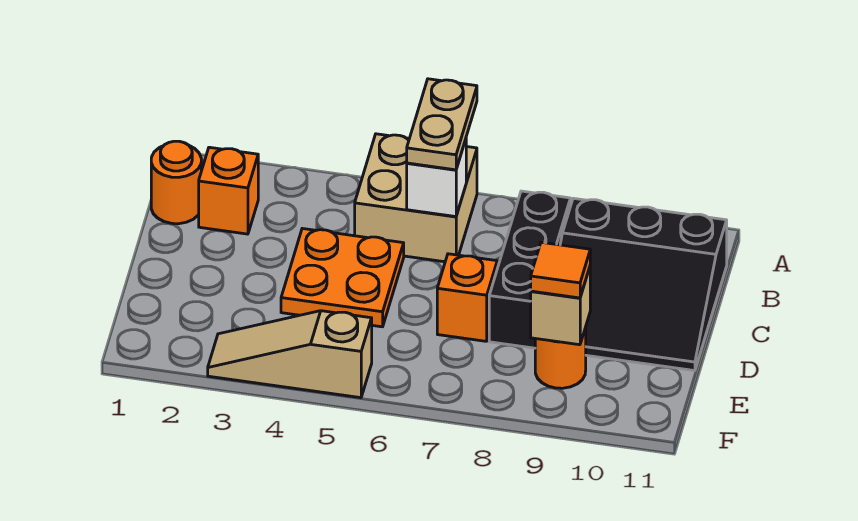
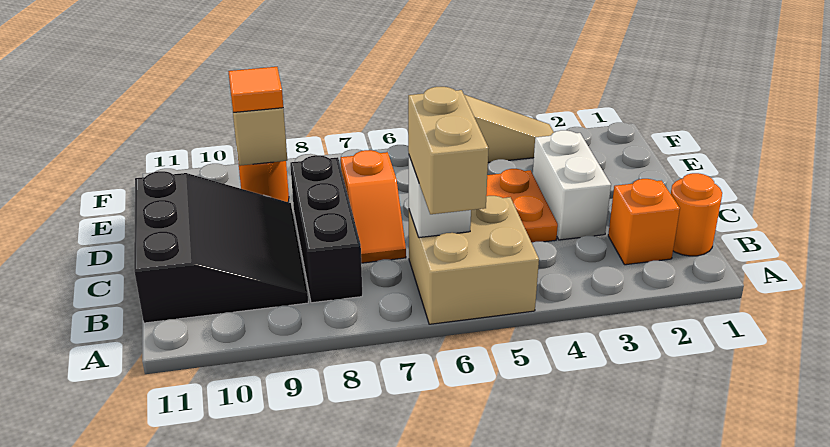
tan 1x2 plate [407,79,477,170] -> tan 1x2 brick [408,87,489,214]
black 3x3 slope [560,198,727,371] -> black 3x3 slope turned to [134,171,308,323]
none -> white 1x2 brick [533,130,611,240]

